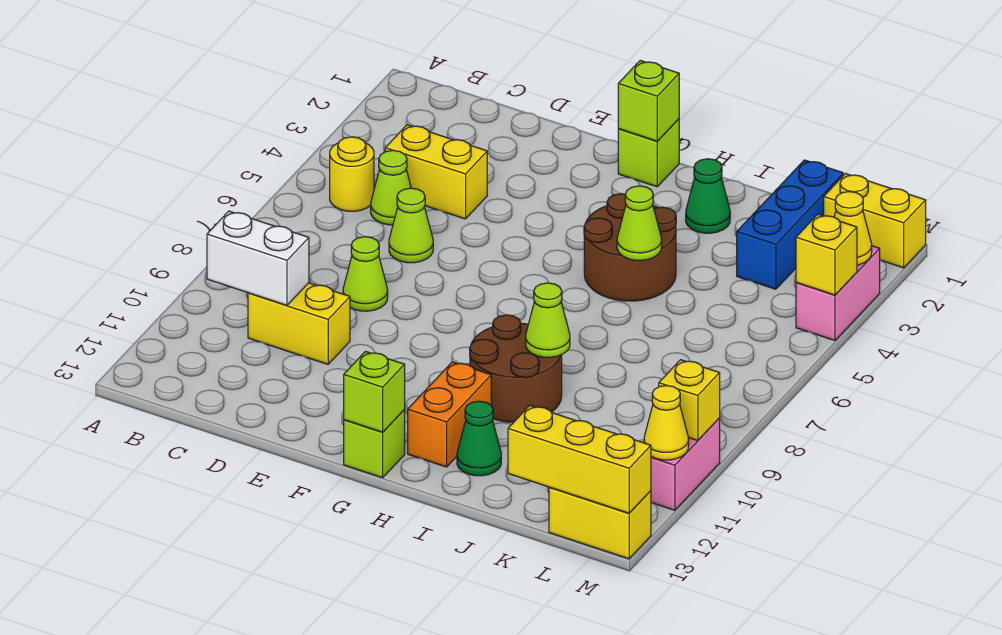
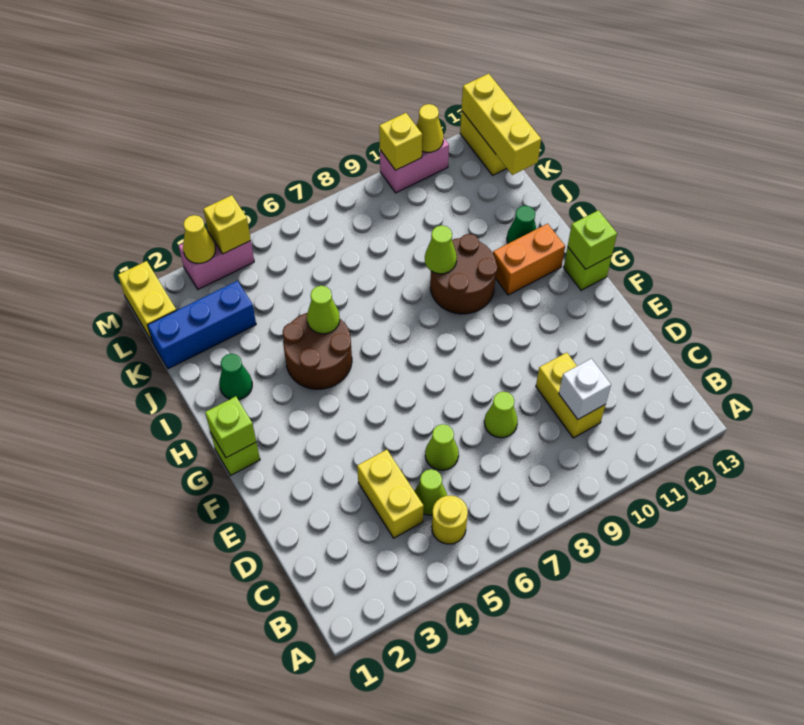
white 1x2 brick [207,211,309,305] -> white 1x1 brick [559,359,611,419]

